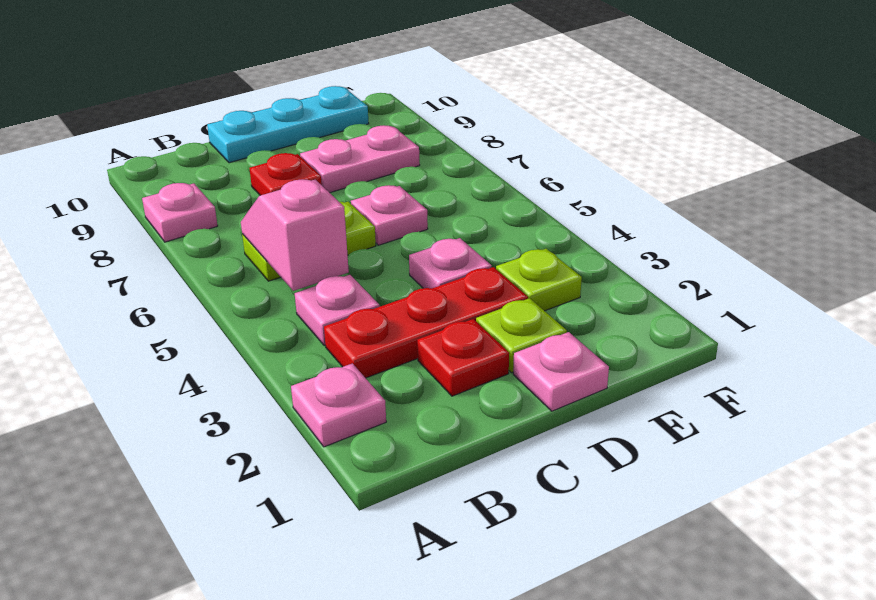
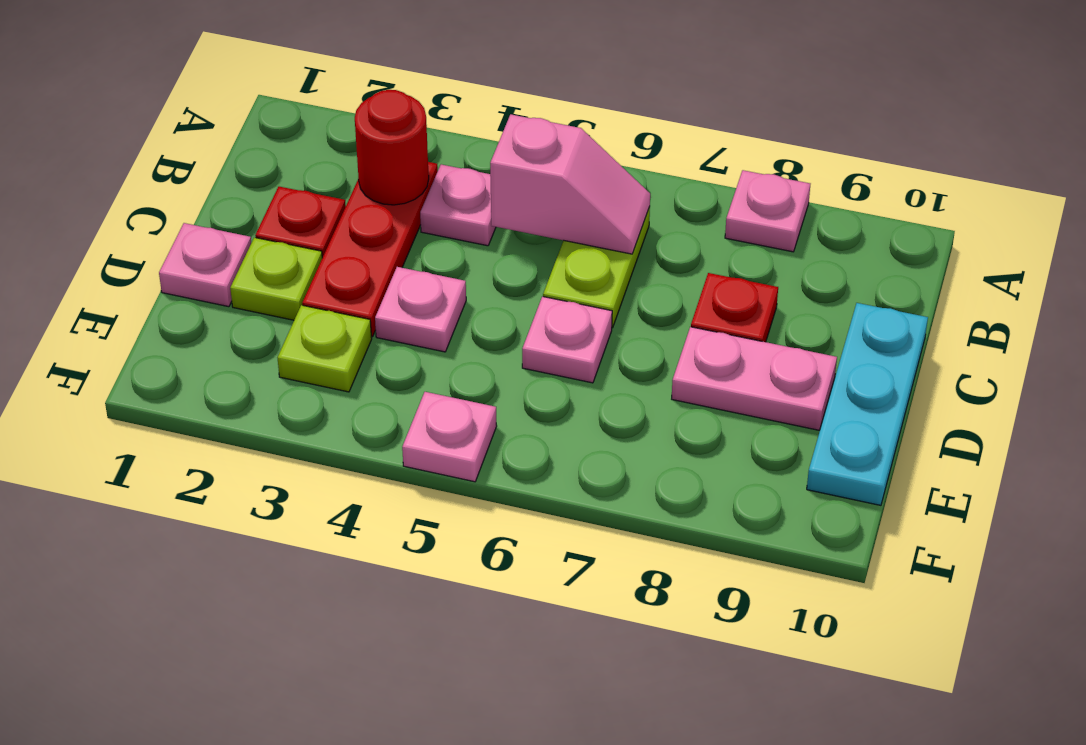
pink 1x1 plate [291,363,386,447] -> pink 1x1 plate moved to [402,392,497,482]
none -> red 1x1 round brick [355,90,429,205]
pink 1x2 plate [300,125,420,193] -> pink 1x2 plate turned to [672,327,837,430]

